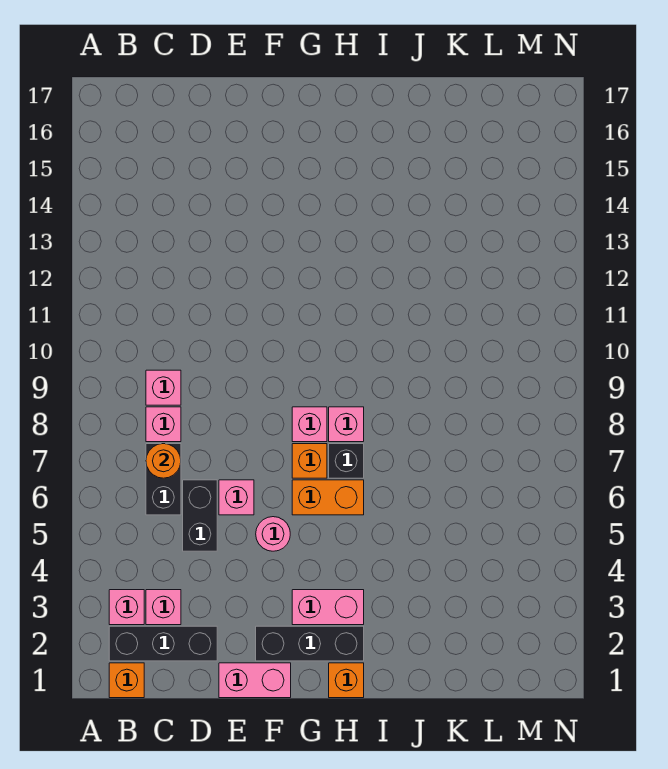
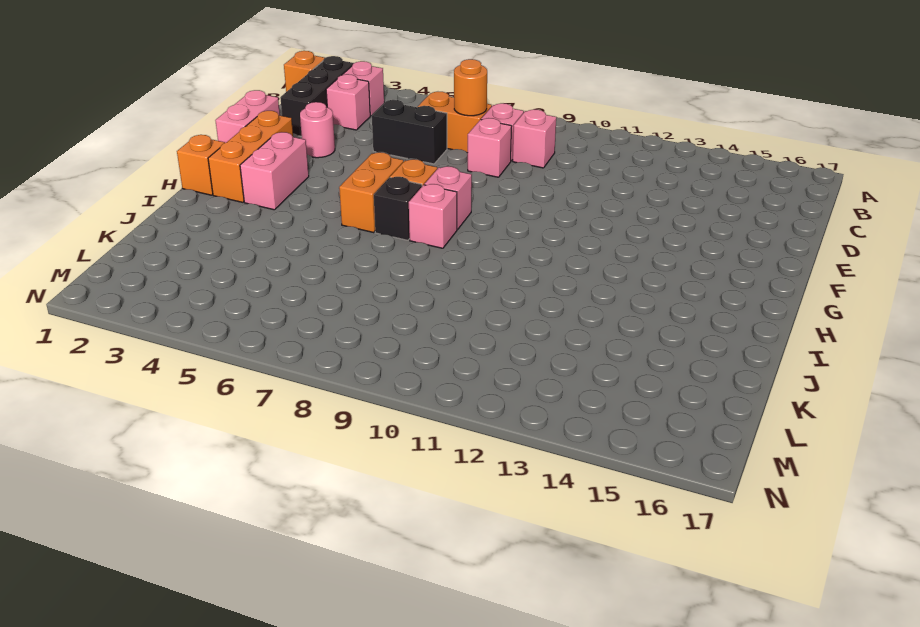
black 1x2 brick [146,444,181,515] -> orange 1x2 brick [418,92,492,153]
pink 1x1 brick [219,480,254,515] -> pink 1x1 brick moved to [468,118,512,177]
black 1x3 brick [256,626,364,661] -> orange 1x3 brick [208,111,293,202]
pink 1x1 round brick [256,517,290,551] -> pink 1x1 round brick moved to [300,102,335,158]

